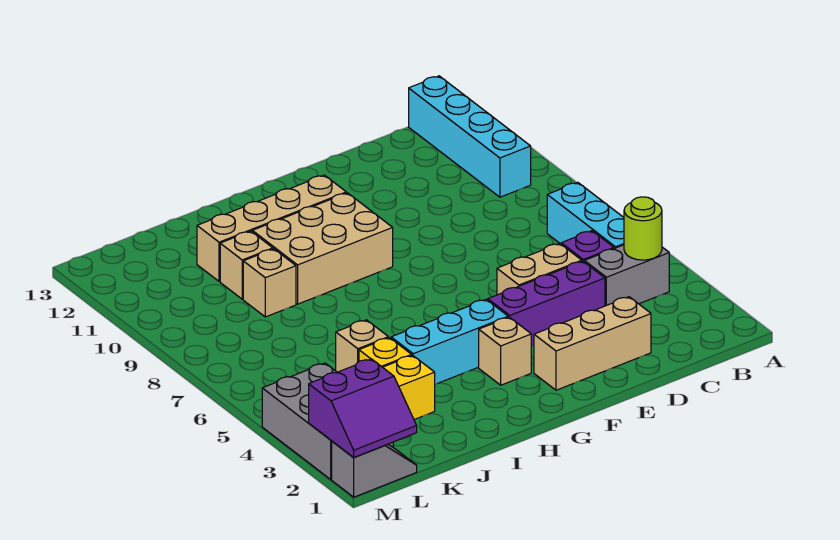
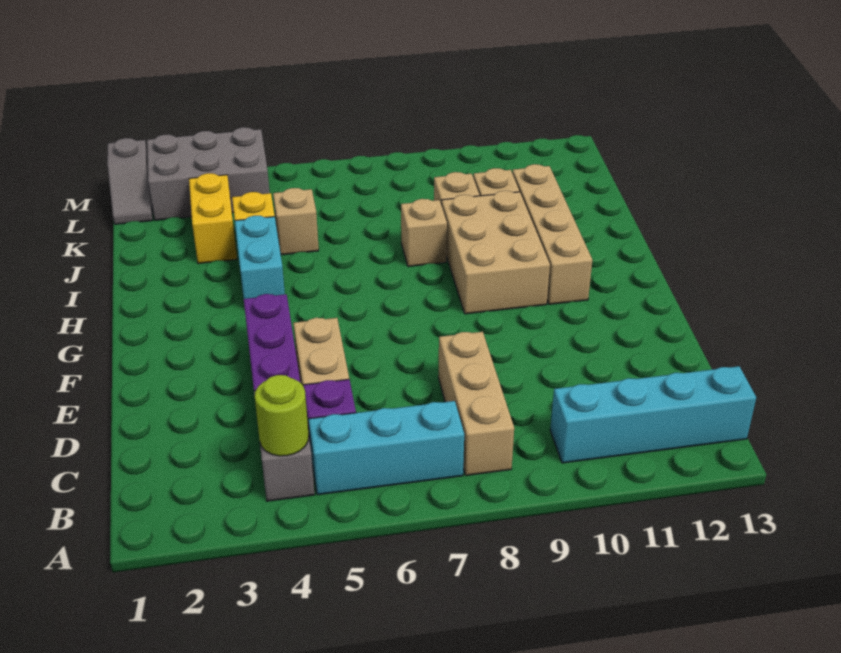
tan 1x3 brick [534,297,651,390] -> tan 1x3 brick moved to [438,332,514,475]
tan 1x1 brick [479,317,531,385] -> tan 1x1 brick moved to [401,199,447,267]
cyan 1x3 brick [391,300,508,384] -> cyan 1x2 brick [235,216,285,299]
purple 2x2 slope [309,359,417,458] -> none

